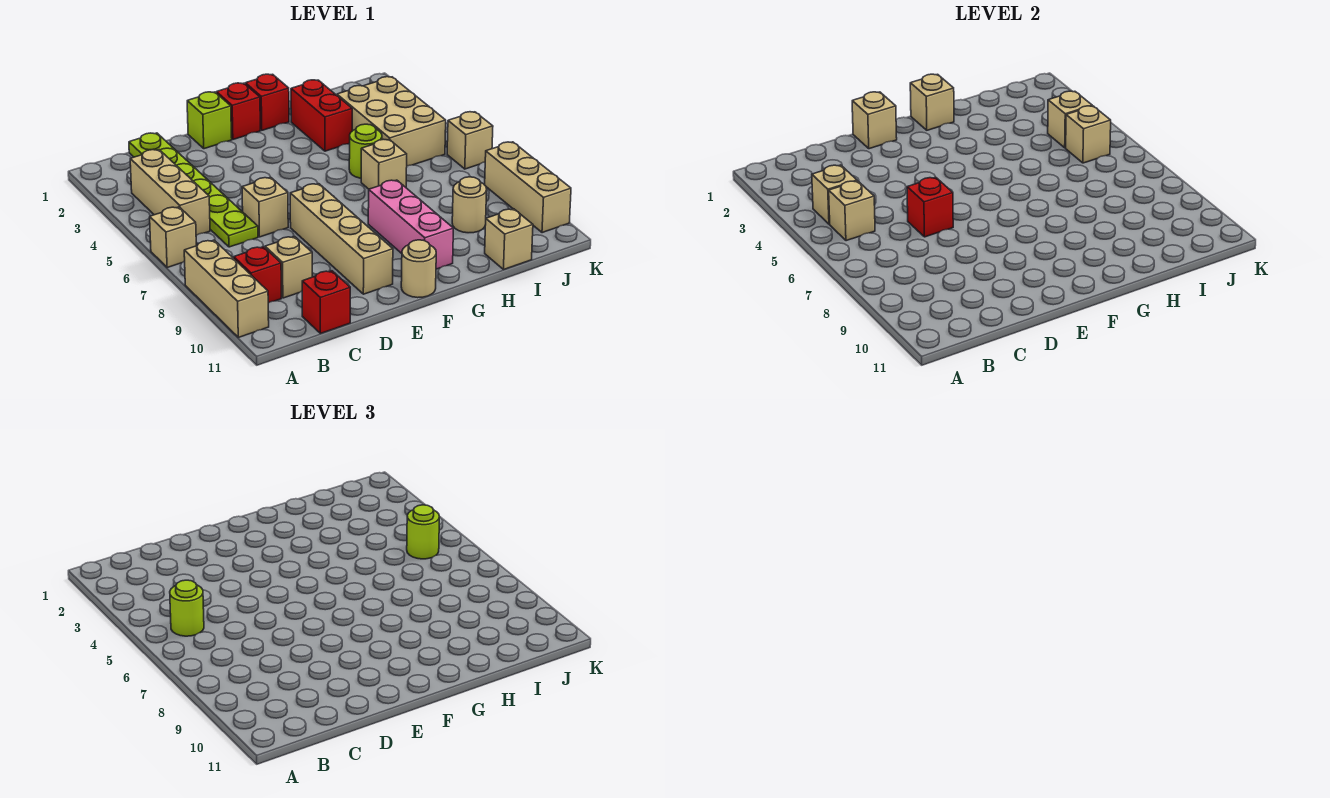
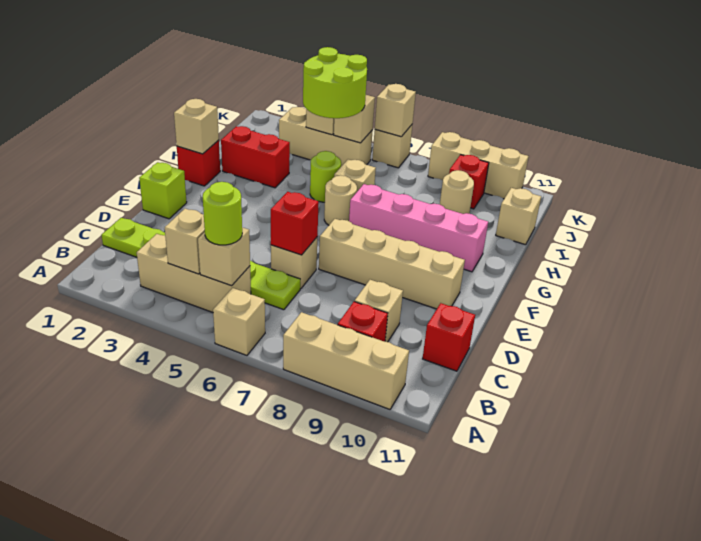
tan 1x1 brick [852,92,897,149] -> tan 1x1 brick moved to [375,84,416,137]
red 1x1 brick [216,83,260,139] -> red 1x1 brick moved to [449,155,489,209]
tan 1x1 round brick [401,240,436,298] -> tan 1x1 round brick moved to [324,175,357,225]
pink 1x3 brick [368,180,453,269] -> pink 1x4 brick [349,184,488,272]
tan 2x3 brick [337,77,446,166] -> tan 1x3 brick [279,107,373,166]
lime 1x1 round brick [407,505,439,559] -> lime 2x2 round brick [303,47,367,118]

